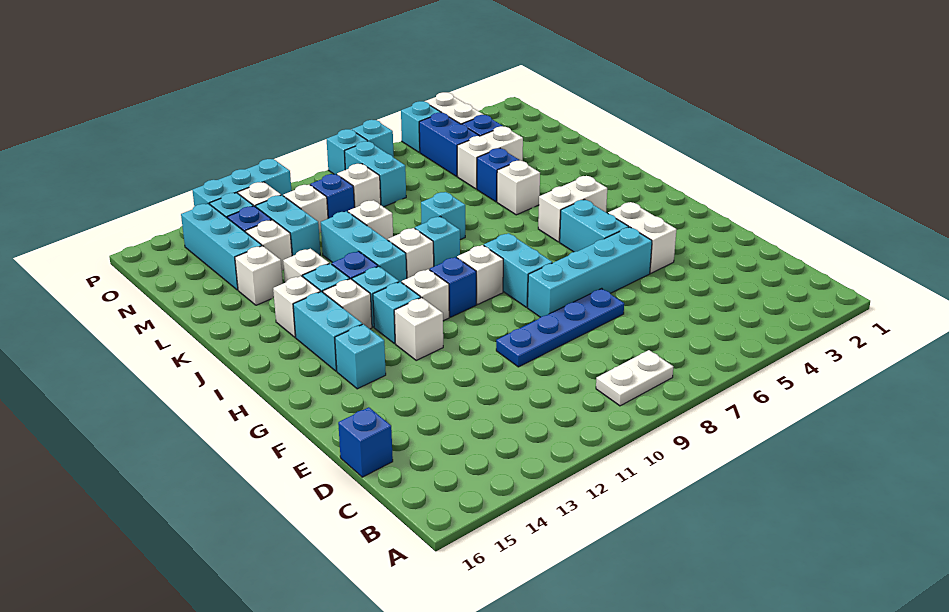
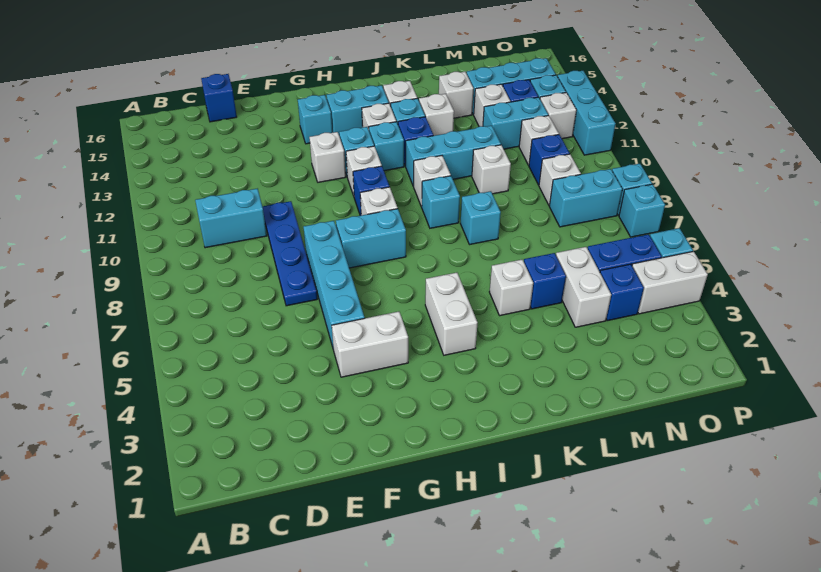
white 1x2 plate [596,350,673,406] -> none
cyan 1x2 brick [560,199,629,252] -> cyan 1x2 brick moved to [195,189,267,248]

